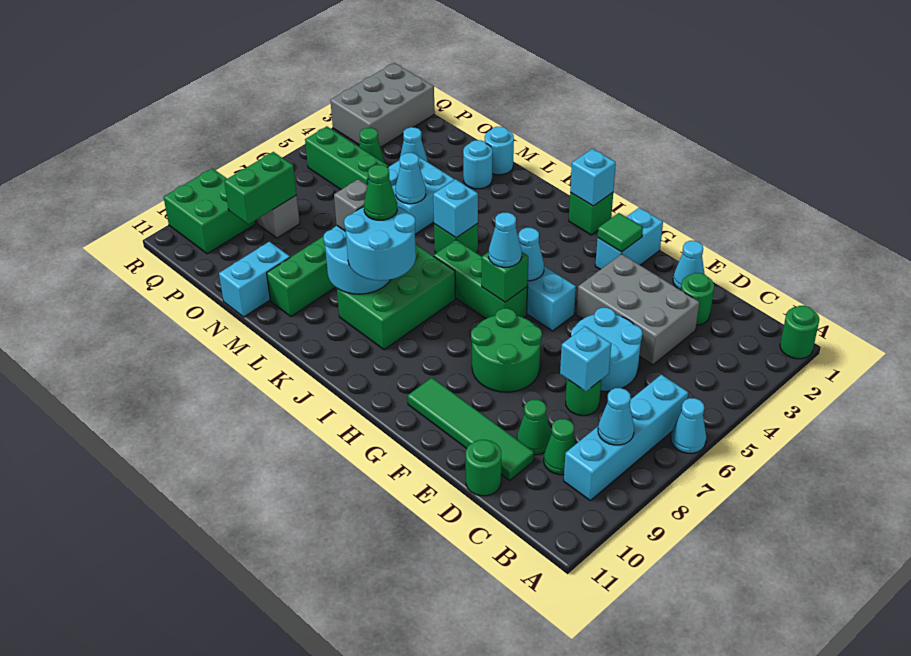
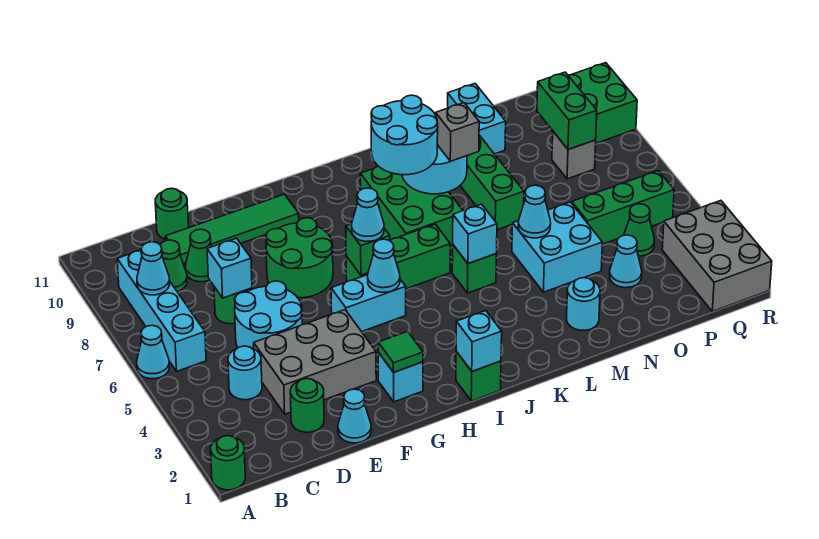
cyan 1x2 brick [595,208,663,270] -> cyan 1x1 brick [378,352,423,402]
green 1x1 cone [364,165,397,220] -> none
cyan 1x1 round brick [485,127,514,175] -> cyan 1x1 round brick moved to [228,346,262,400]

